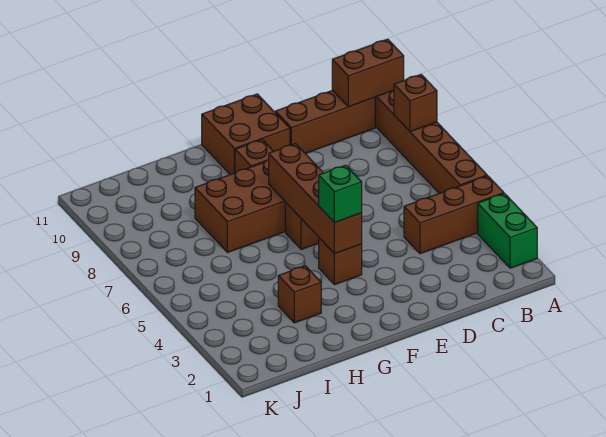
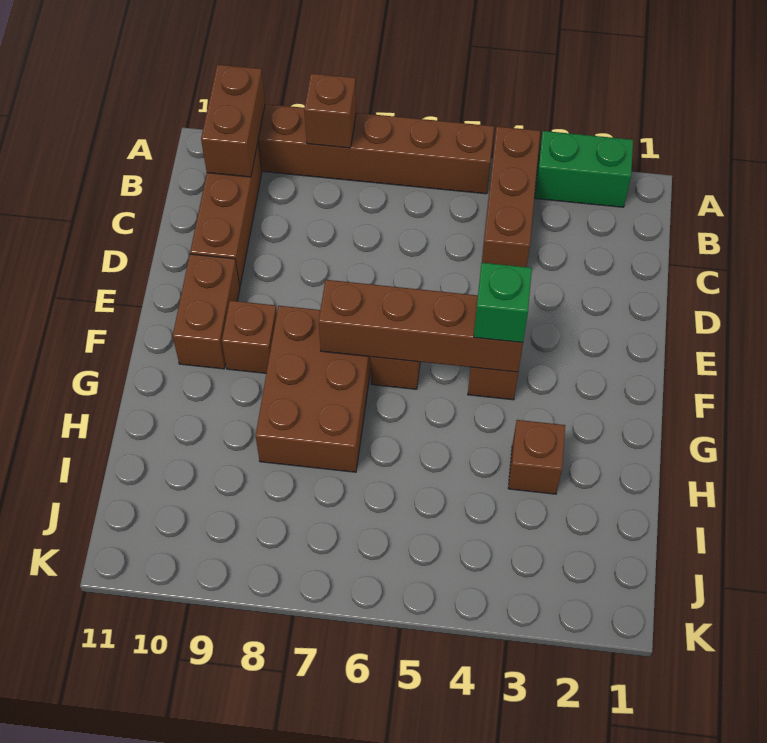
brown 2x2 brick [202,94,290,175] -> brown 1x2 brick [173,254,240,369]

